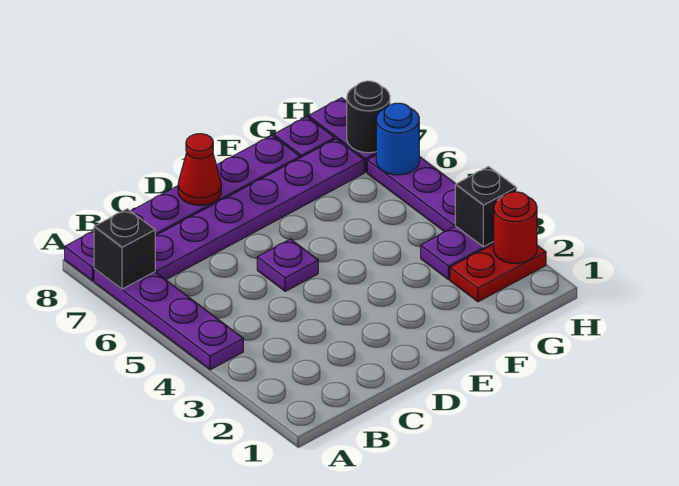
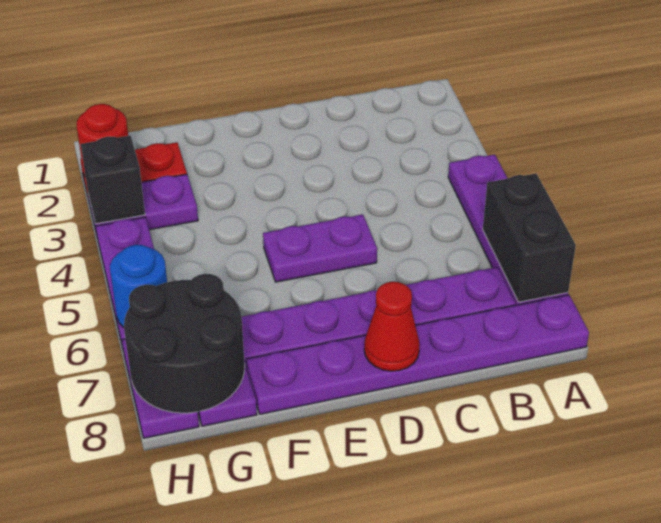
black 1x1 brick [94,209,155,289] -> black 1x2 brick [483,174,576,302]
purple 1x1 plate [257,239,318,291] -> purple 1x2 plate [263,215,377,282]
black 1x1 round brick [347,81,390,153] -> black 2x2 round brick [124,274,245,413]

